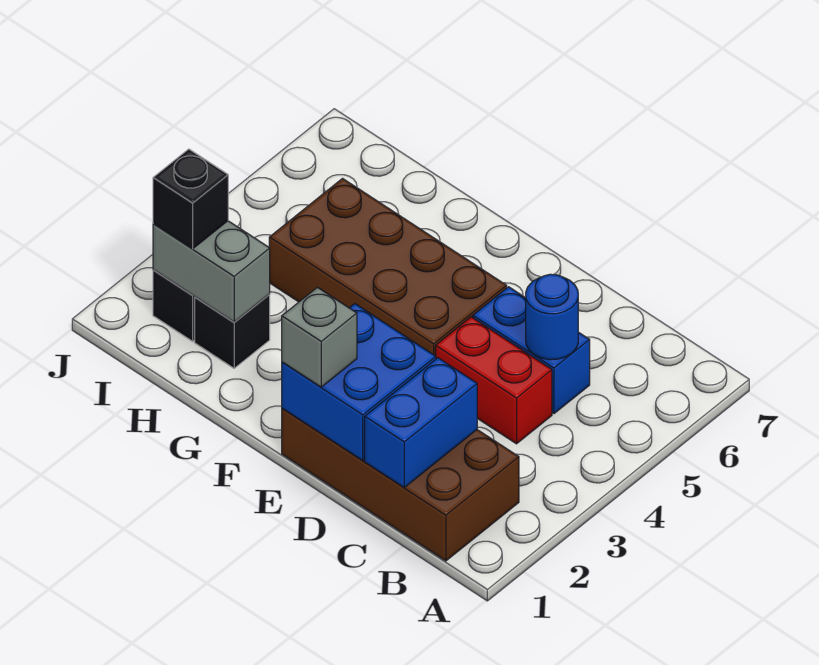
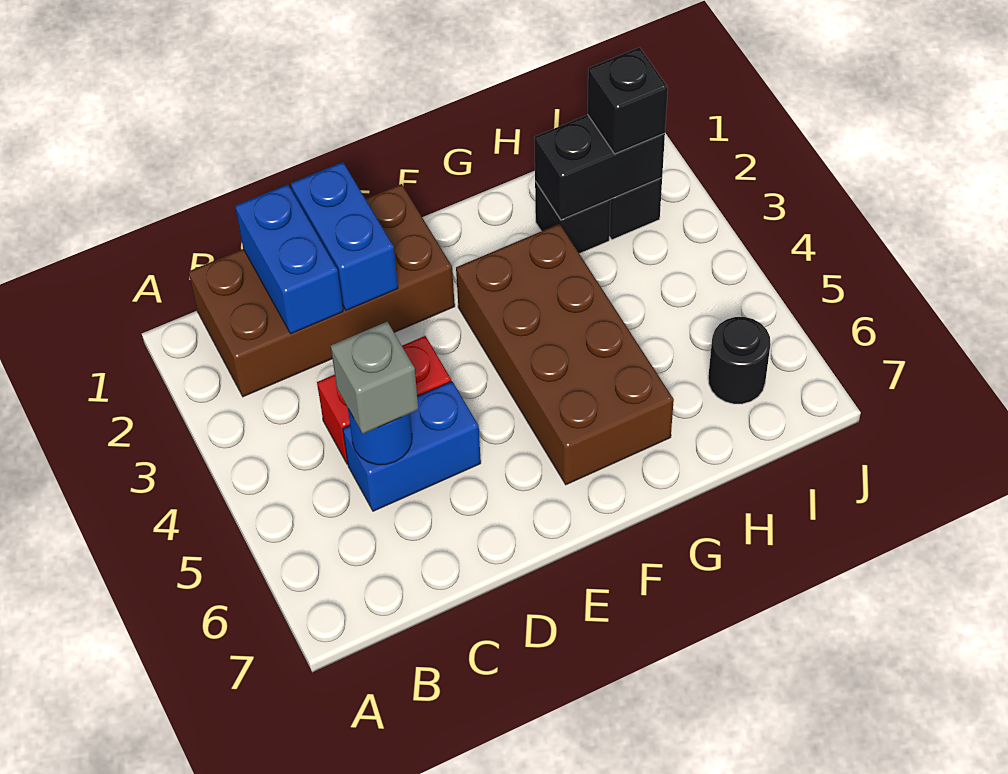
blue 2x2 brick [282,304,436,461] -> blue 1x2 brick [291,162,398,311]
grey 1x1 brick [282,287,357,387] -> grey 1x1 brick moved to [331,322,418,434]
brown 2x4 brick [269,179,507,356] -> brown 2x4 brick turned to [456,224,674,485]
grey 1x2 brick [153,221,270,322] -> black 1x2 brick [534,115,665,220]
none -> black 1x1 round brick [708,317,770,404]

